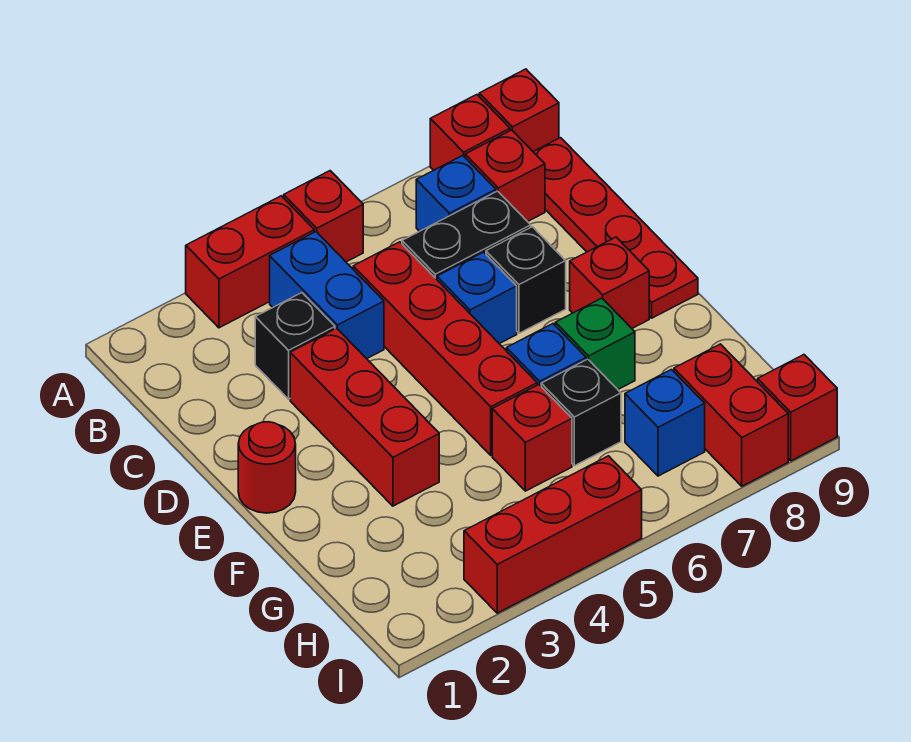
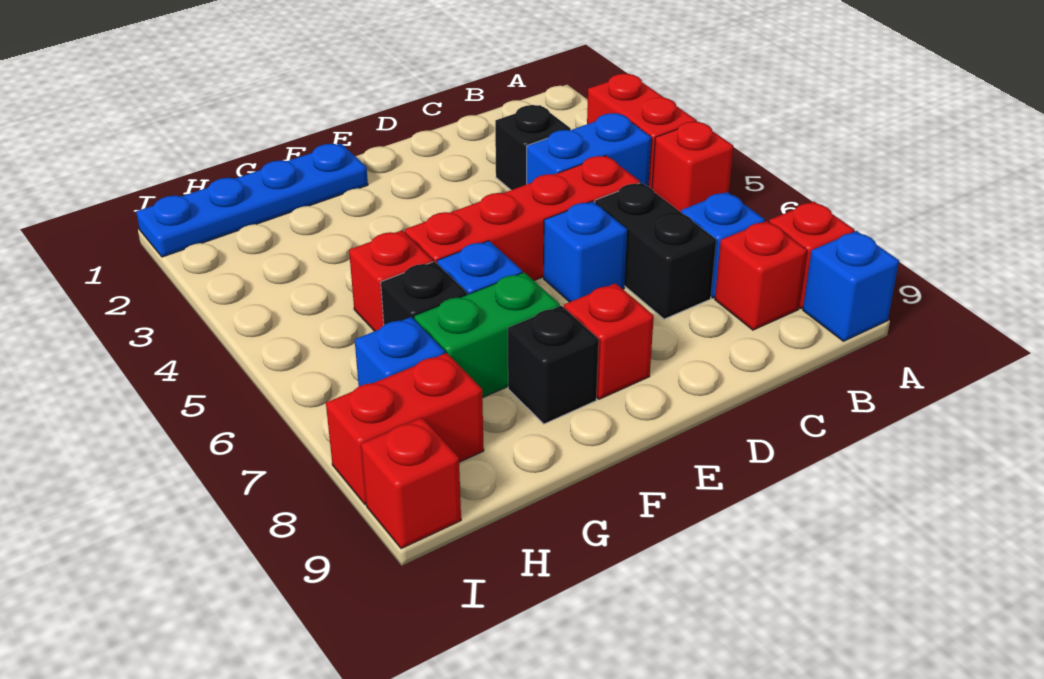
red 1x1 brick [479,69,559,152] -> blue 1x1 brick [803,231,899,341]
red 1x4 plate [534,138,698,318] -> none
red 1x3 brick [290,328,439,506] -> none
black 1x1 brick [486,227,566,333] -> black 1x1 brick moved to [508,306,599,424]
red 1x1 round brick [238,422,296,513] -> none
none -> blue 1x4 plate [136,143,368,257]
green 1x1 brick [555,298,635,389] -> green 1x2 brick [414,272,560,398]
red 1x3 brick [464,456,642,613] -> none

